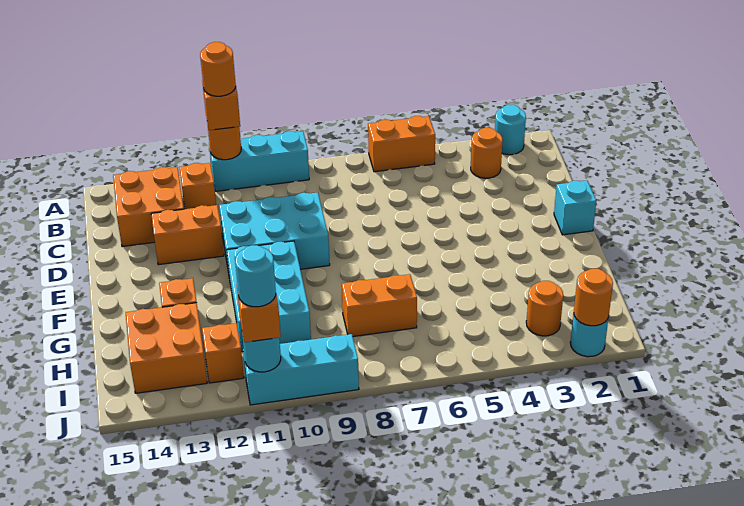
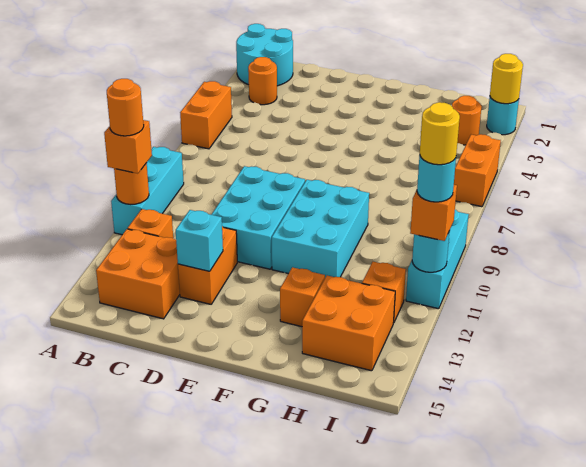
cyan 1x1 round brick [495,105,526,155] -> cyan 2x2 round brick [236,24,293,86]
cyan 1x1 brick [554,181,596,235] -> cyan 1x1 brick moved to [176,210,223,271]
cyan 2x3 brick [227,241,311,352] -> cyan 2x3 brick turned to [272,180,369,277]
orange 1x2 brick [342,274,417,337] -> orange 1x2 brick moved to [454,134,501,207]
orange 1x1 round brick [574,269,613,326] -> yellow 1x1 round brick [490,54,523,104]
none -> yellow 1x1 round brick [420,102,460,165]

